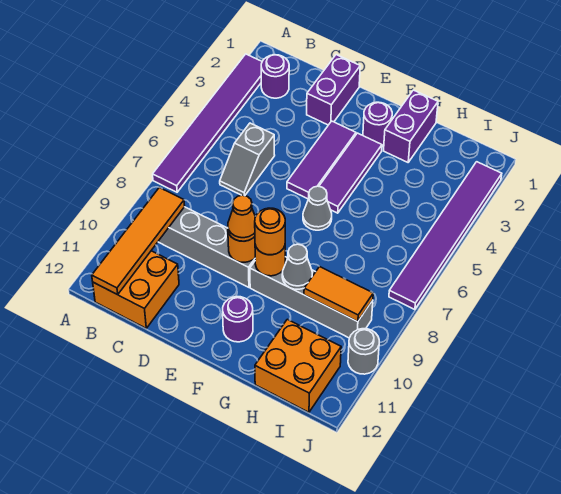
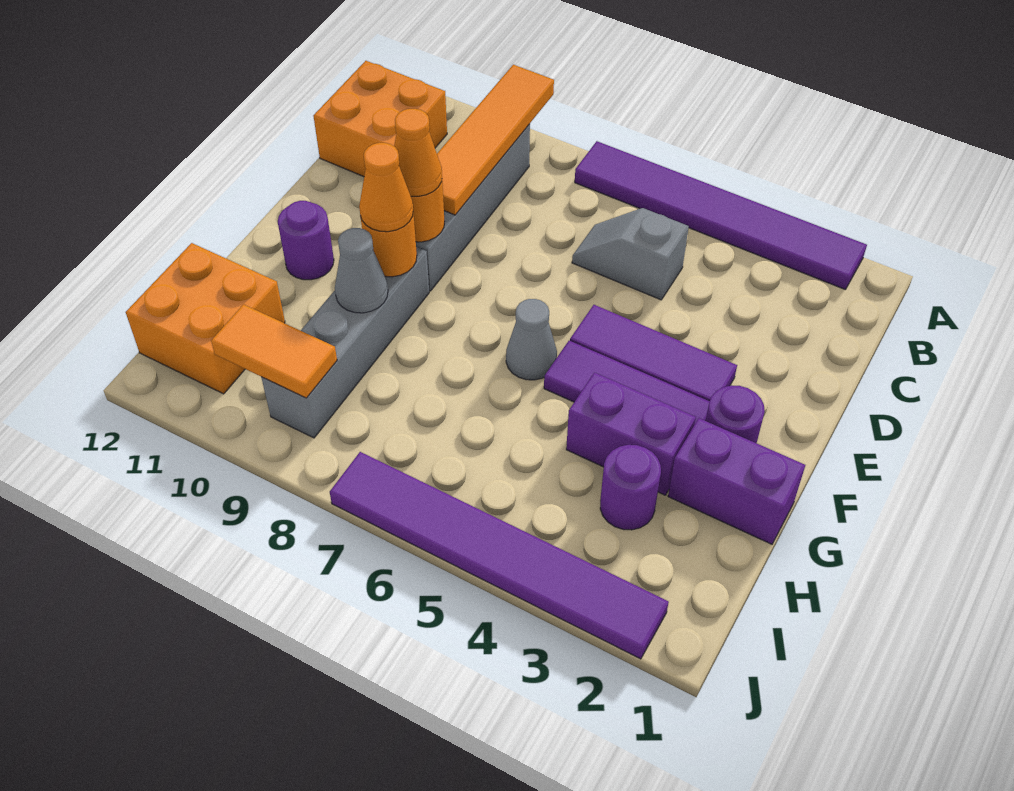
purple 1x1 round brick [261,55,289,98] -> purple 1x1 round brick moved to [600,445,661,530]
orange 1x4 tile [92,188,185,295] -> orange 1x4 tile turned to [437,65,554,215]
purple 1x2 brick [307,55,360,125] -> purple 1x2 brick moved to [566,372,696,495]
orange 1x1 round brick [255,208,285,255] -> orange 1x1 cone [359,143,413,232]
orange 1x2 tile [304,267,373,322] -> orange 1x2 tile turned to [211,304,337,398]
grey 1x1 round brick [348,329,379,374] -> none

